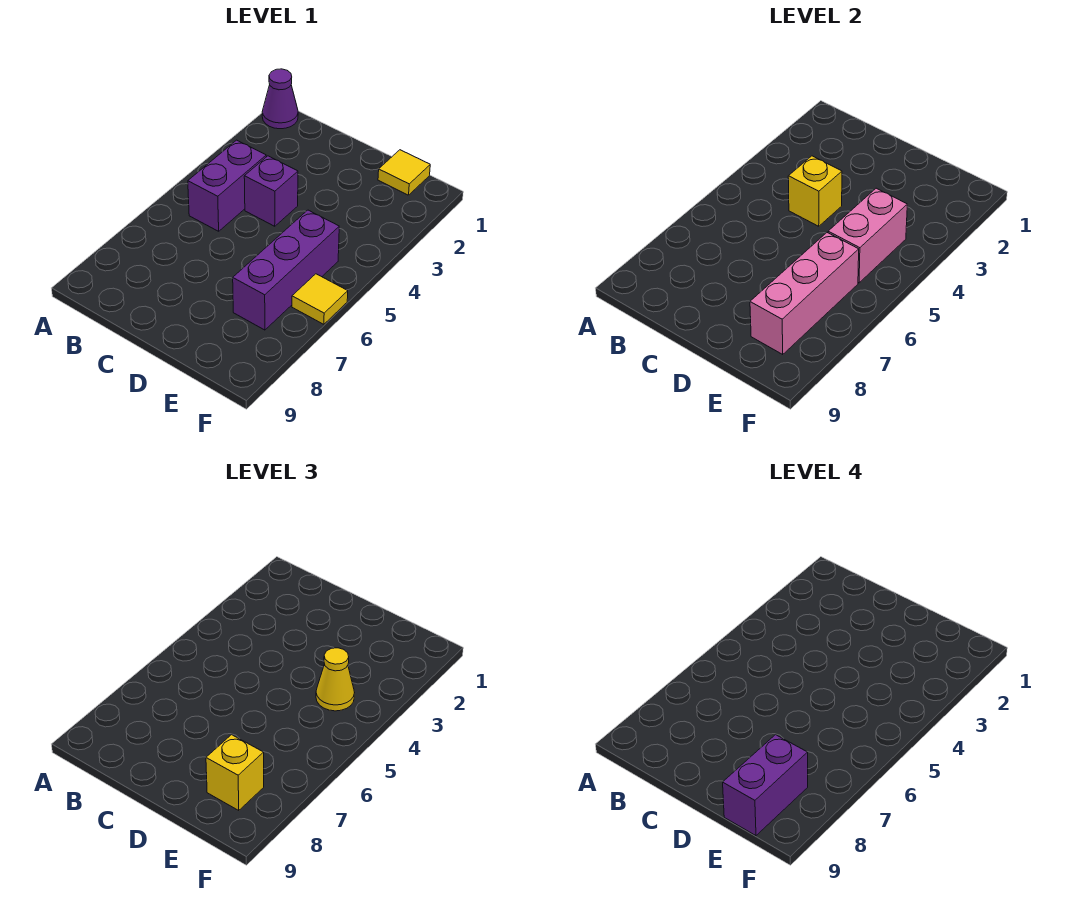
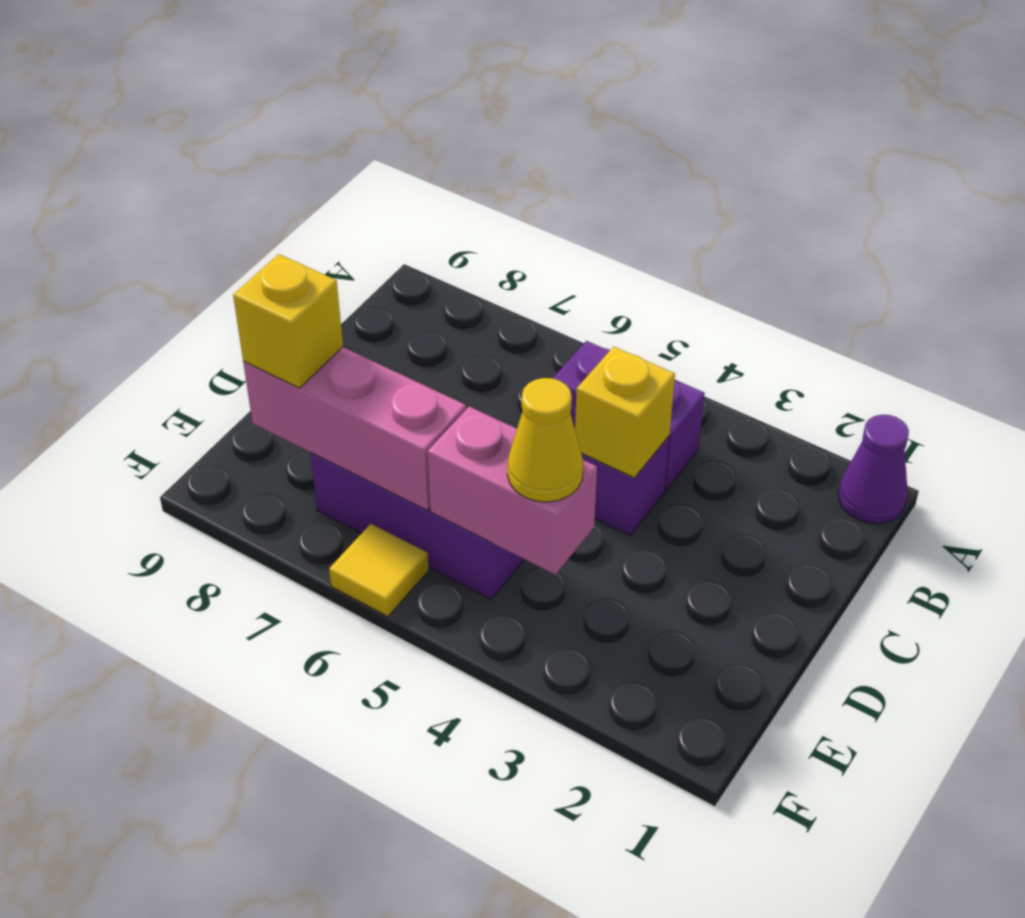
yellow 1x1 tile [378,150,430,195] -> none
purple 1x2 brick [723,735,808,836] -> none

